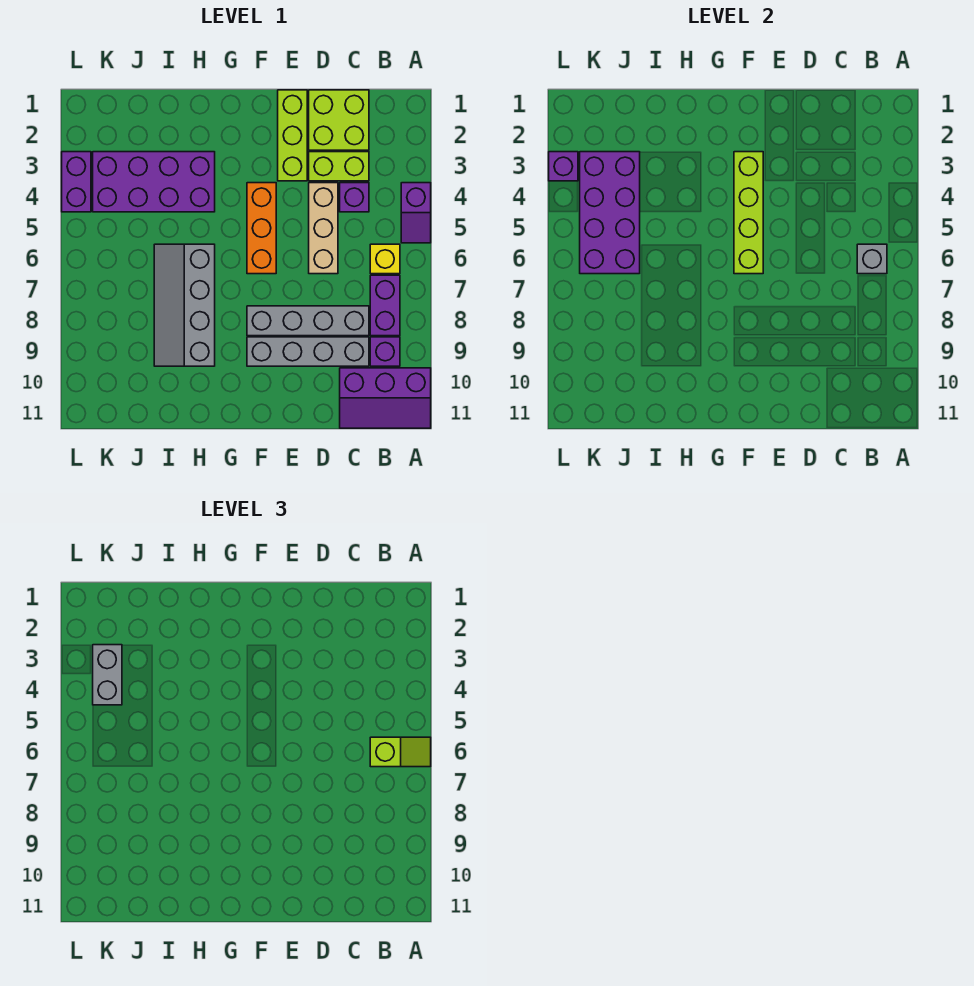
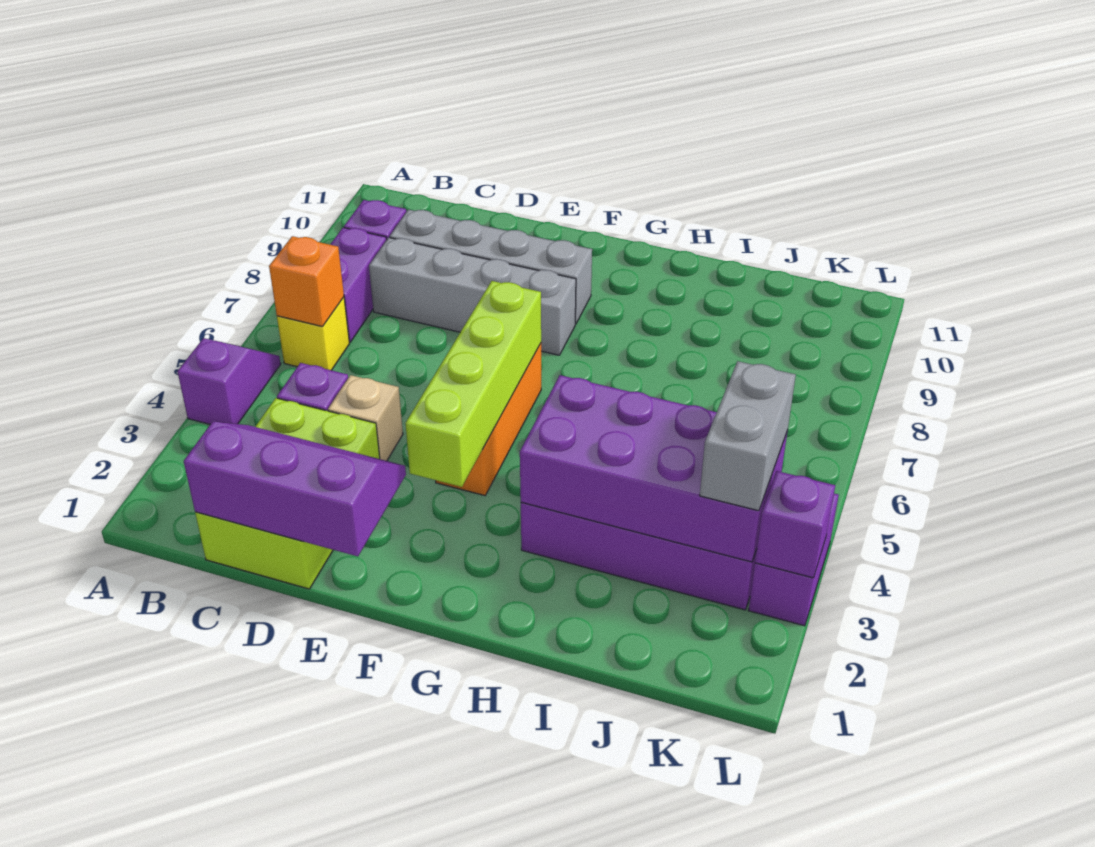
lime 1x2 slope [370,737,431,767] -> none
purple 2x3 slope [340,368,431,428] -> purple 2x3 slope moved to [184,421,406,557]
grey 1x1 brick [857,244,887,274] -> orange 1x1 brick [269,236,344,327]
tan 1x3 brick [309,183,338,274] -> tan 1x1 brick [328,375,403,461]
lime 1x3 brick [278,90,307,181] -> none
grey 2x4 slope [154,244,215,366] -> none
purple 2x4 brick [580,152,640,274] -> purple 2x4 brick turned to [520,375,788,562]

